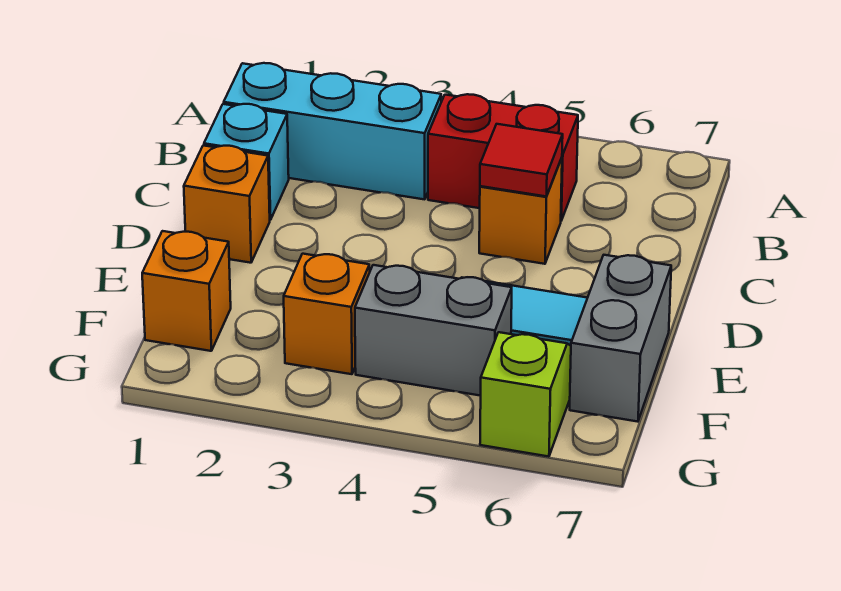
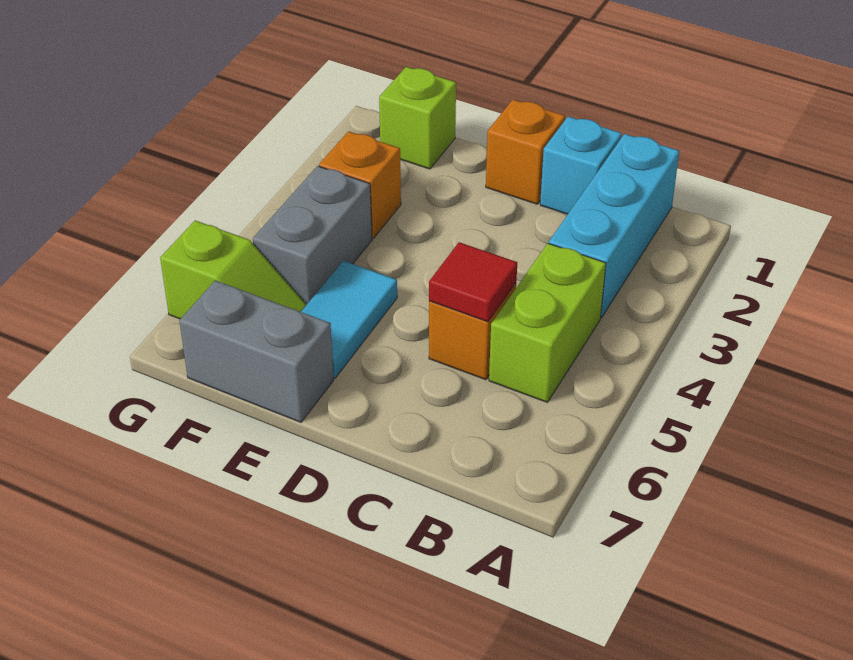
red 1x2 brick [428,94,578,221] -> lime 1x2 brick [489,243,606,402]
orange 1x1 brick [142,231,231,351] -> lime 1x1 brick [379,67,456,169]

